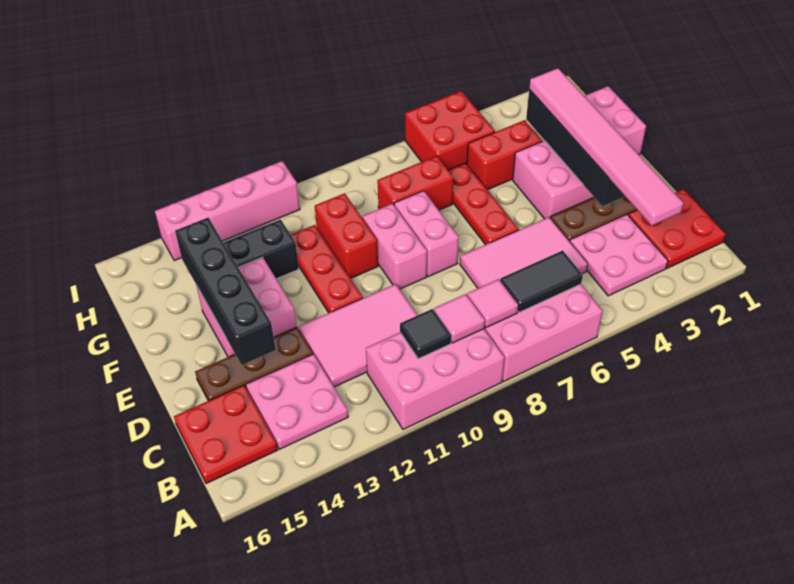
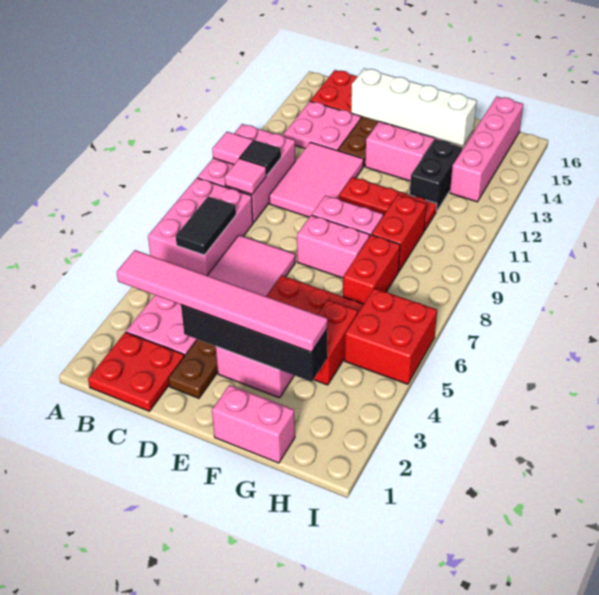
pink 1x1 tile [467,279,518,328] -> pink 1x1 tile moved to [212,132,253,165]
black 1x4 brick [175,218,276,365] -> white 1x4 brick [351,68,477,146]
red 1x2 brick [315,193,378,278] -> red 1x2 brick turned to [372,195,426,271]
pink 1x4 brick [155,161,300,261] -> pink 1x4 brick moved to [450,97,523,202]

